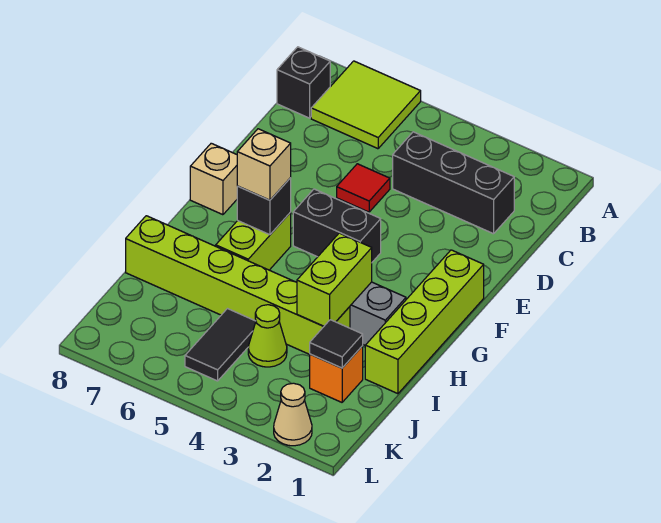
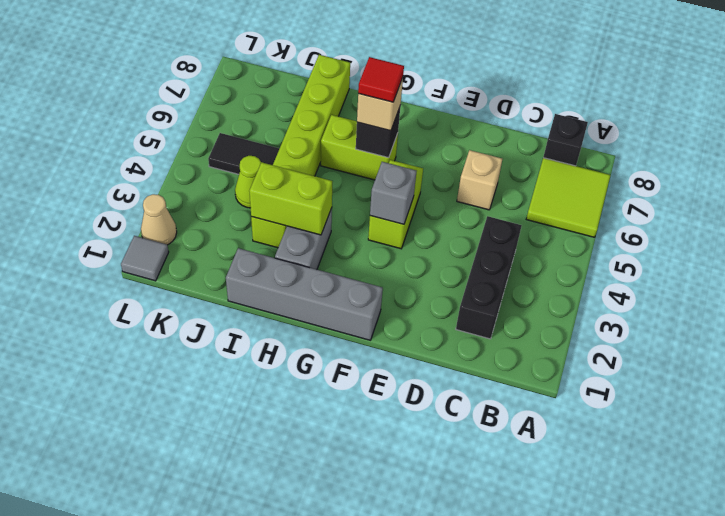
red 1x1 tile [337,164,390,212] -> red 1x1 tile moved to [358,57,404,102]
lime 1x4 brick [365,250,484,394] -> grey 1x4 brick [226,248,383,340]
black 1x2 brick [293,189,381,262] -> lime 1x2 brick [368,160,423,249]
none -> grey 1x1 brick [370,162,416,224]
tan 1x1 brick [190,143,237,215] -> tan 1x1 brick moved to [457,150,502,210]
orange 1x1 brick [310,346,363,402] -> none
black 1x1 tile [310,320,363,368] -> none
none -> grey 1x1 tile [121,236,169,281]

